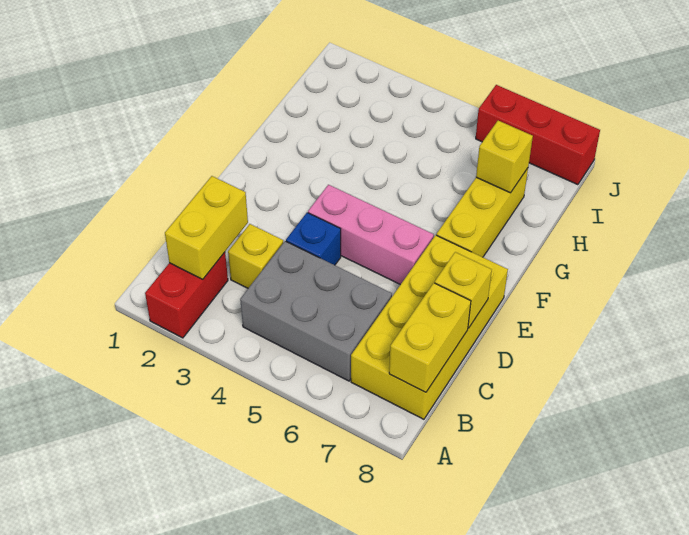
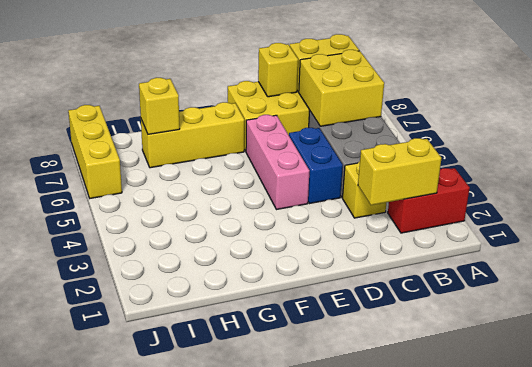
none -> yellow 2x2 brick [299,50,384,126]
blue 1x1 brick [286,213,341,265] -> blue 1x2 brick [289,128,343,204]
red 1x3 brick [476,85,600,185] -> yellow 1x3 brick [68,105,122,198]

